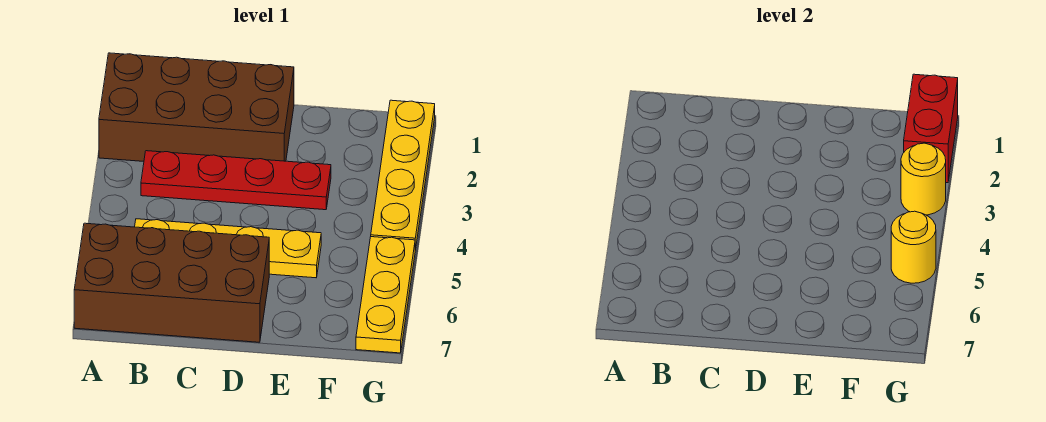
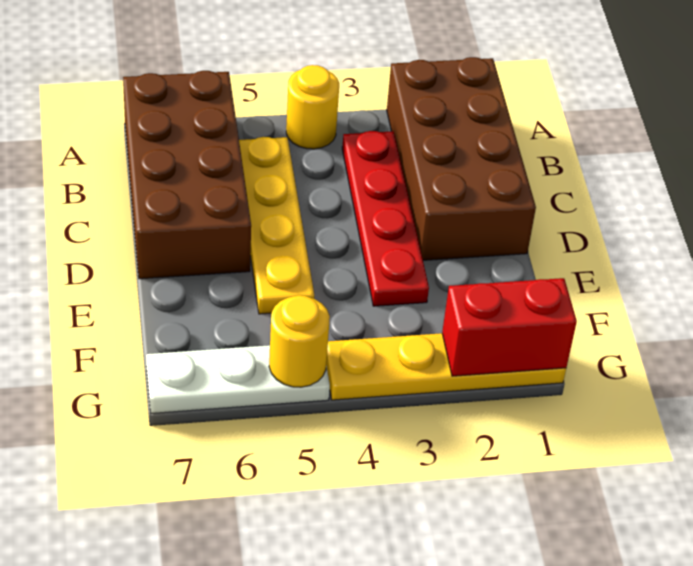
yellow 1x1 round brick [901,143,946,215] -> yellow 1x1 round brick moved to [286,65,339,149]
yellow 1x3 plate [356,237,415,353] -> white 1x3 plate [146,345,330,413]

